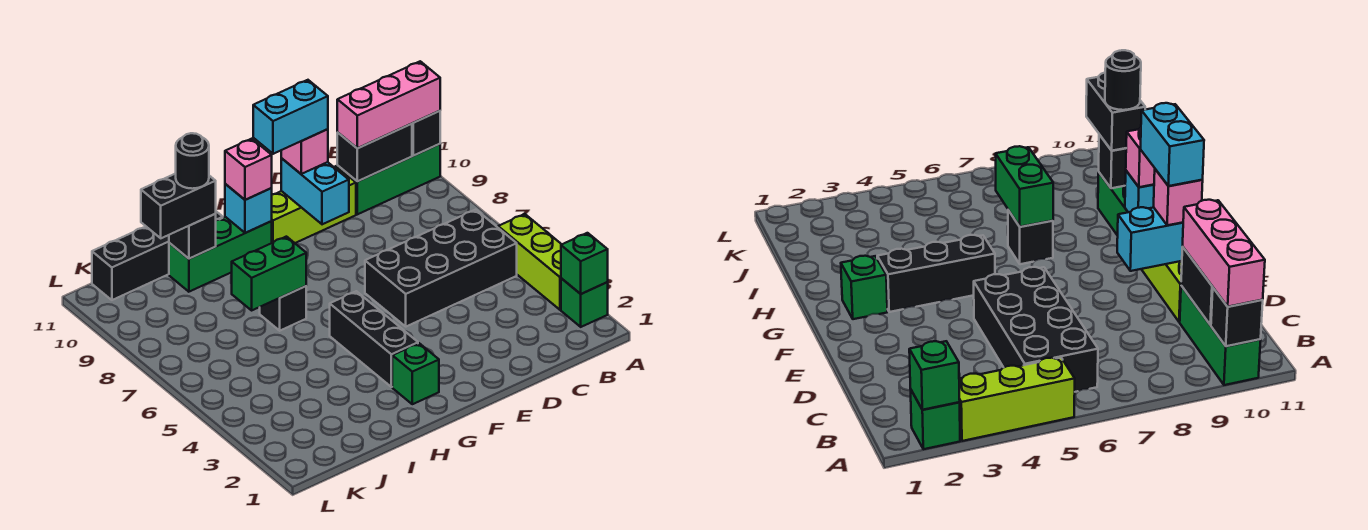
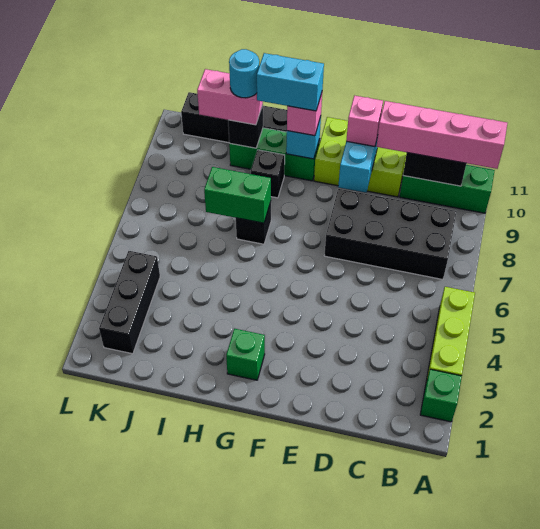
green 1x1 brick [561,233,608,294] -> none
black 1x1 brick [412,111,440,156] -> black 1x1 brick moved to [251,150,285,198]
pink 1x3 brick [337,61,440,148] -> pink 1x4 brick [376,101,507,169]
black 2x4 brick [365,210,517,327] -> black 2x4 brick moved to [324,189,457,280]
lime 1x3 brick [272,166,356,243] -> lime 2x3 brick [314,117,407,197]
cyan 1x2 brick [253,80,328,154] -> cyan 1x2 brick moved to [257,53,324,111]
black 1x3 brick [330,291,418,387] -> black 1x3 brick moved to [99,251,160,354]
black 1x2 brick [141,174,216,238] -> pink 1x2 brick [197,69,263,125]
black 1x1 round brick [176,133,209,189] -> cyan 1x1 round brick [229,49,259,98]

